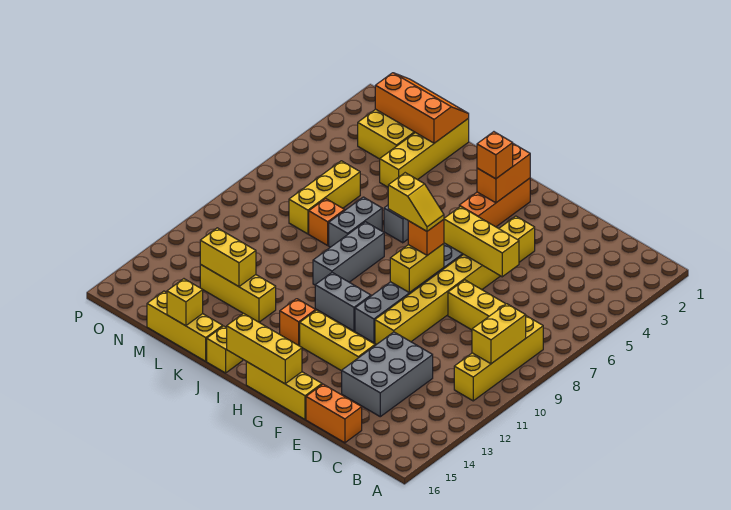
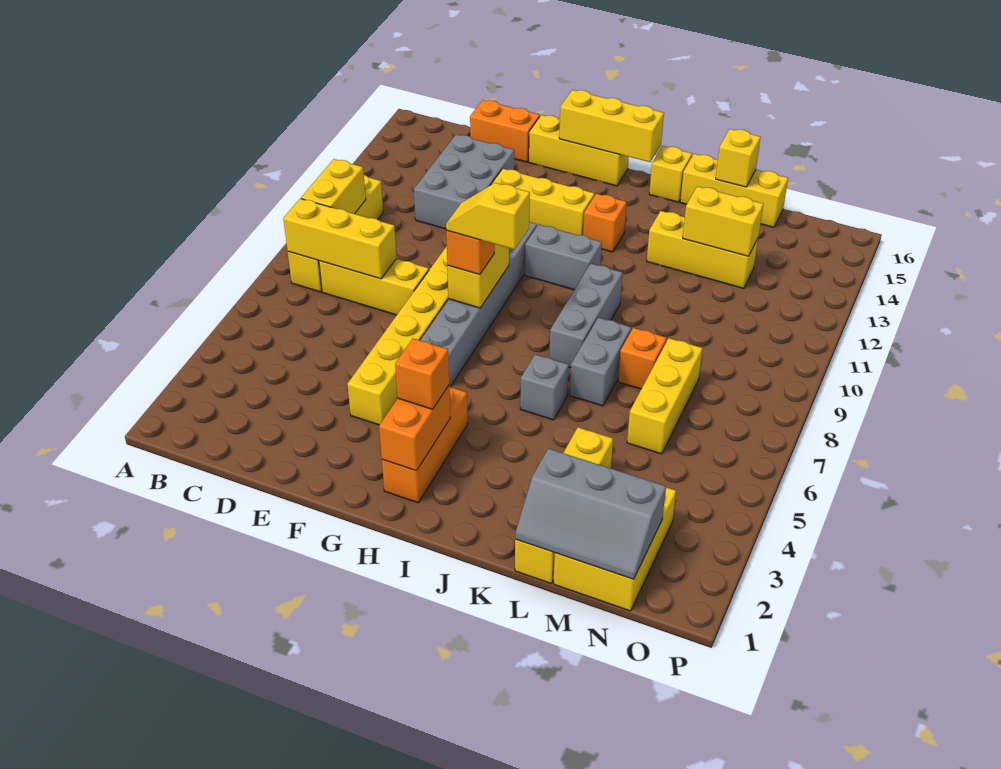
yellow 1x3 brick [444,207,519,277] -> yellow 1x3 brick moved to [283,199,397,279]
orange 2x3 slope [375,73,469,143] -> grey 2x3 slope [515,448,666,579]

